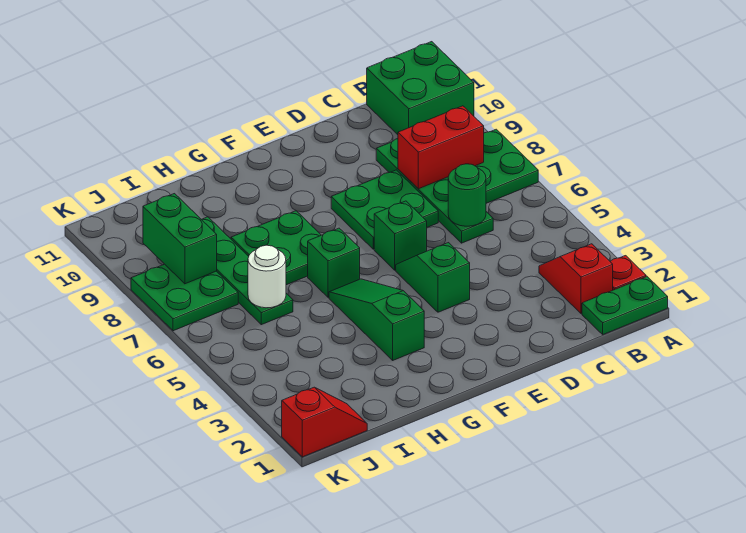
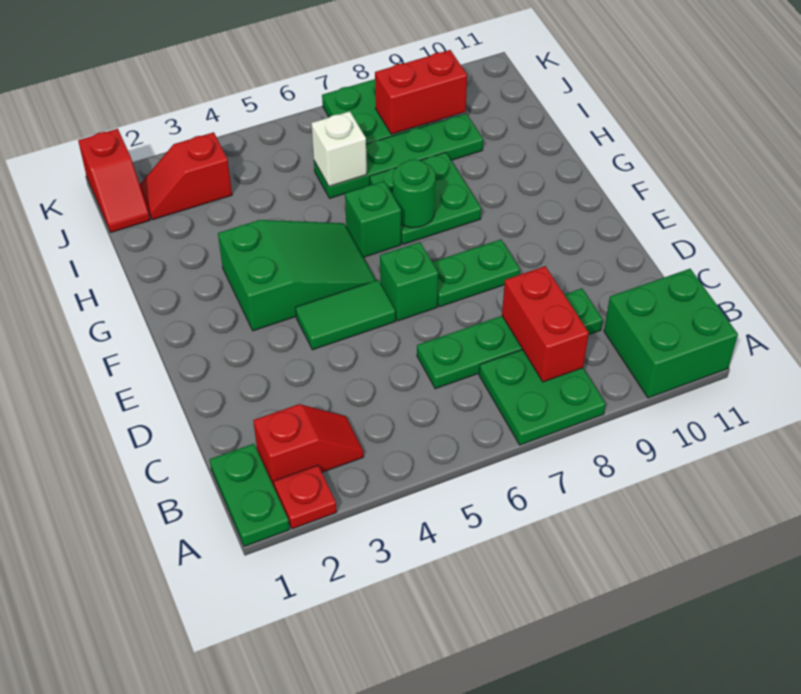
green 1x1 round brick [448,164,486,226] -> green 1x1 round brick moved to [393,159,436,228]
green 2x2 plate [331,170,438,249] -> green 1x2 plate [432,239,520,307]
green 1x2 slope [396,243,470,312] -> green 1x2 tile [295,280,396,350]
green 1x3 slope [329,279,424,360] -> green 2x3 slope [218,220,376,331]
white 1x1 round brick [248,245,286,308] -> white 1x1 brick [311,111,367,187]
none -> red 1x2 slope [140,132,232,220]
green 1x2 brick [143,194,217,284] -> red 1x2 brick [375,50,467,134]

